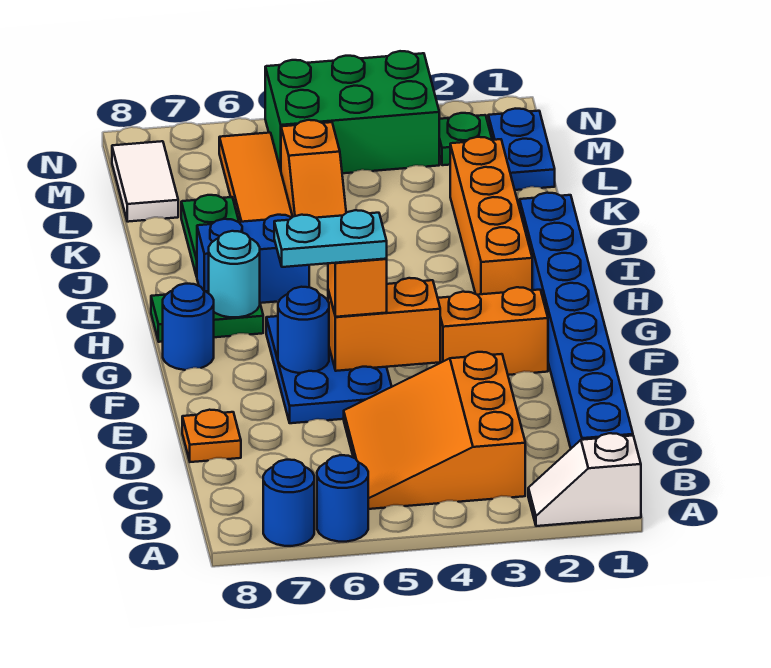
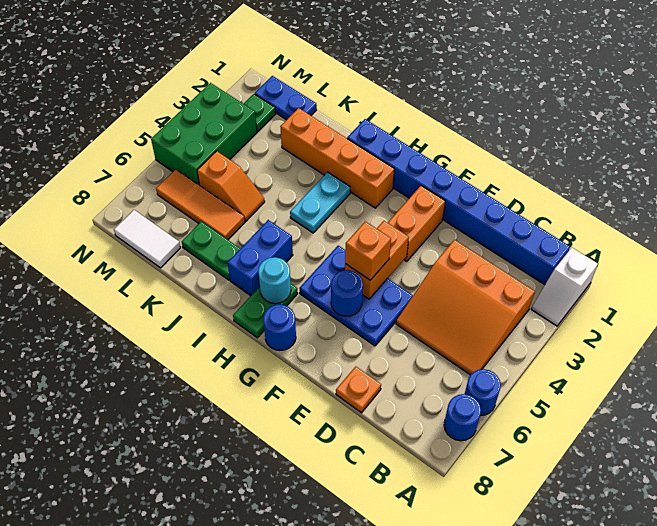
cyan 1x2 plate [274,210,387,267] -> cyan 1x2 plate moved to [290,172,350,233]

